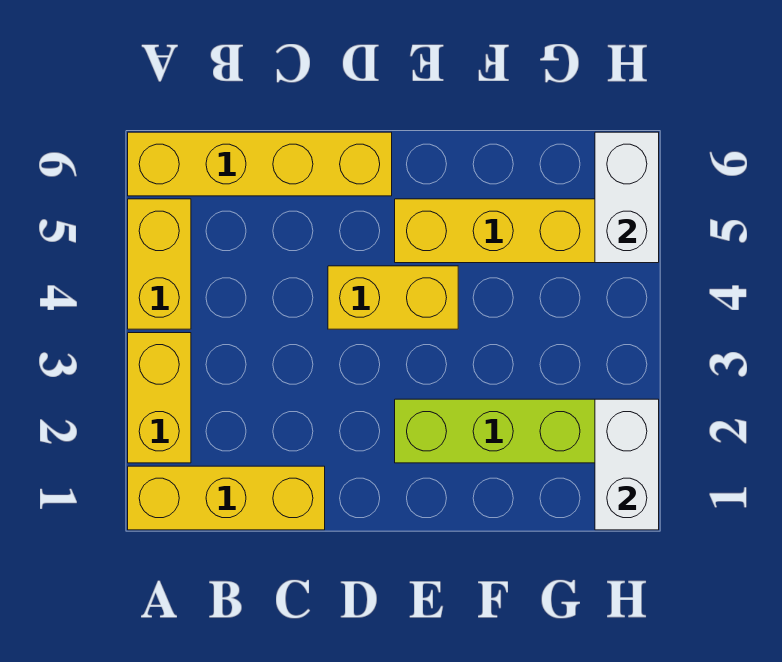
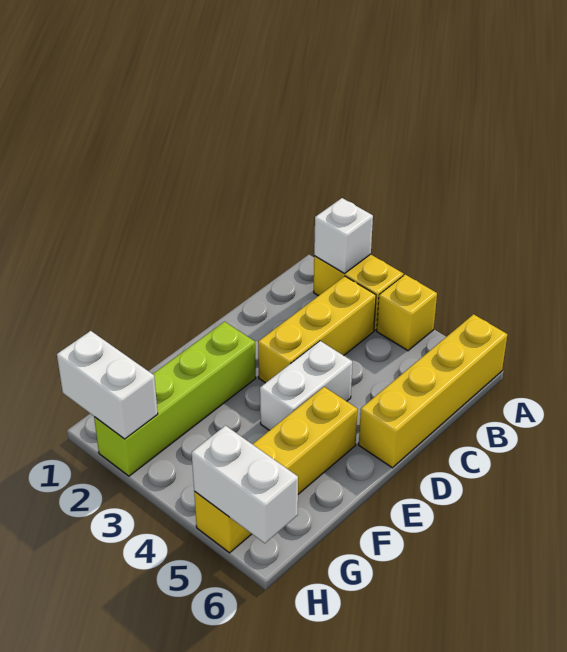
yellow 1x3 brick [128,466,325,530] -> yellow 1x3 brick moved to [258,276,376,383]
none -> white 1x1 brick [314,198,373,273]
yellow 1x2 brick [128,199,191,329] -> yellow 1x1 brick [377,275,437,351]
yellow 1x2 brick [328,266,458,329] -> white 1x2 brick [260,341,352,430]

